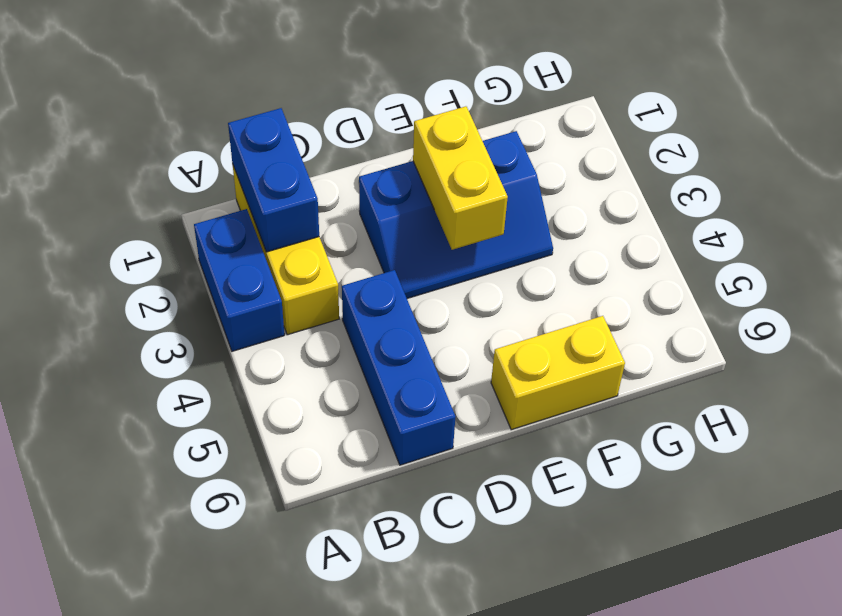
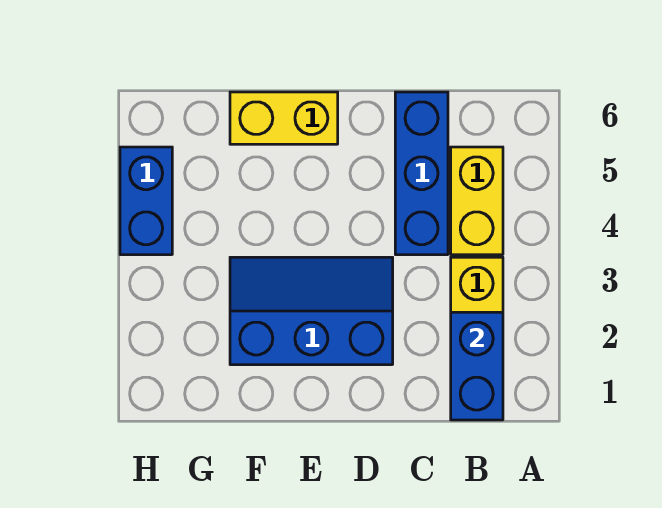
blue 1x2 brick [194,209,284,351] -> blue 1x2 brick moved to [120,147,172,255]
yellow 1x2 brick [413,106,508,250] -> yellow 1x2 brick moved to [451,147,503,255]

